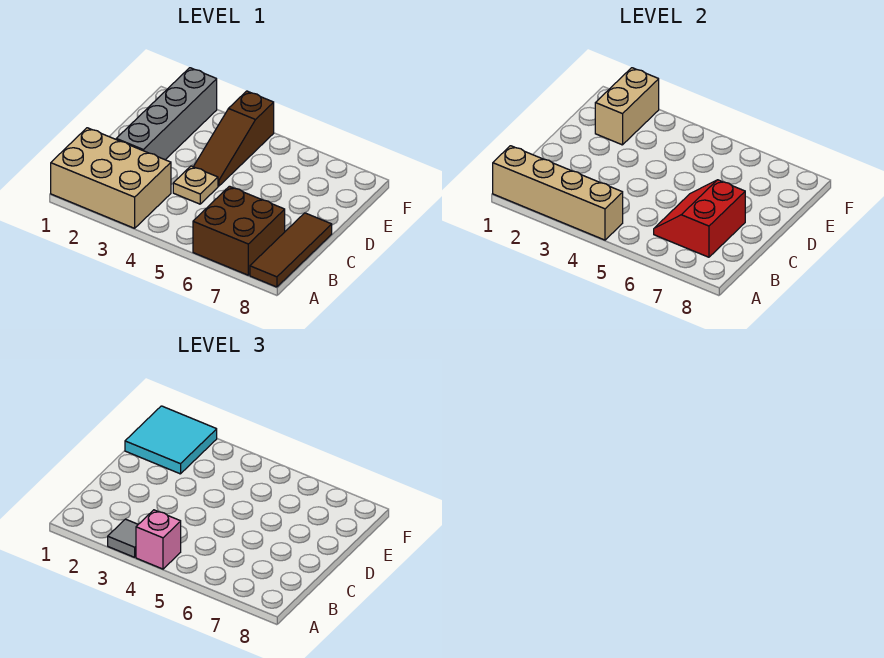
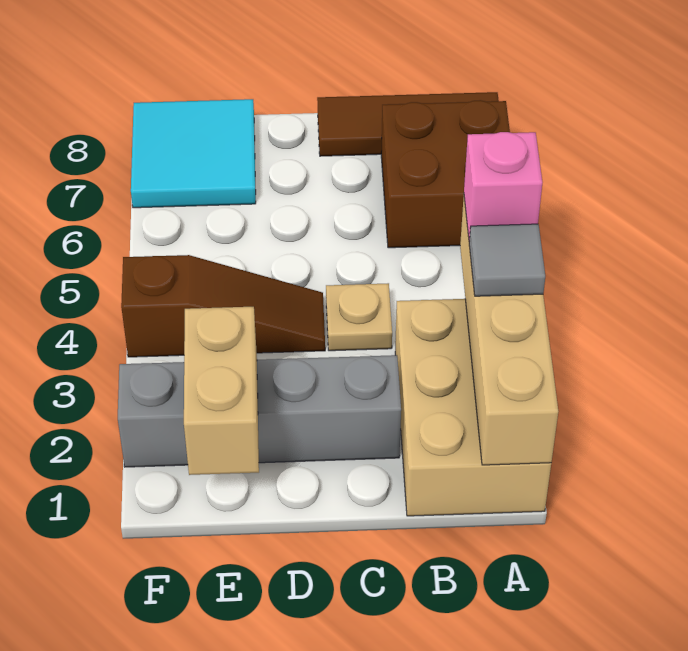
red 2x2 slope [654,180,745,257] -> none
cyan 2x2 tile [125,406,217,474] -> cyan 2x2 tile moved to [131,99,256,208]
tan 1x2 brick [595,68,659,145] -> tan 1x2 brick turned to [184,307,259,475]

